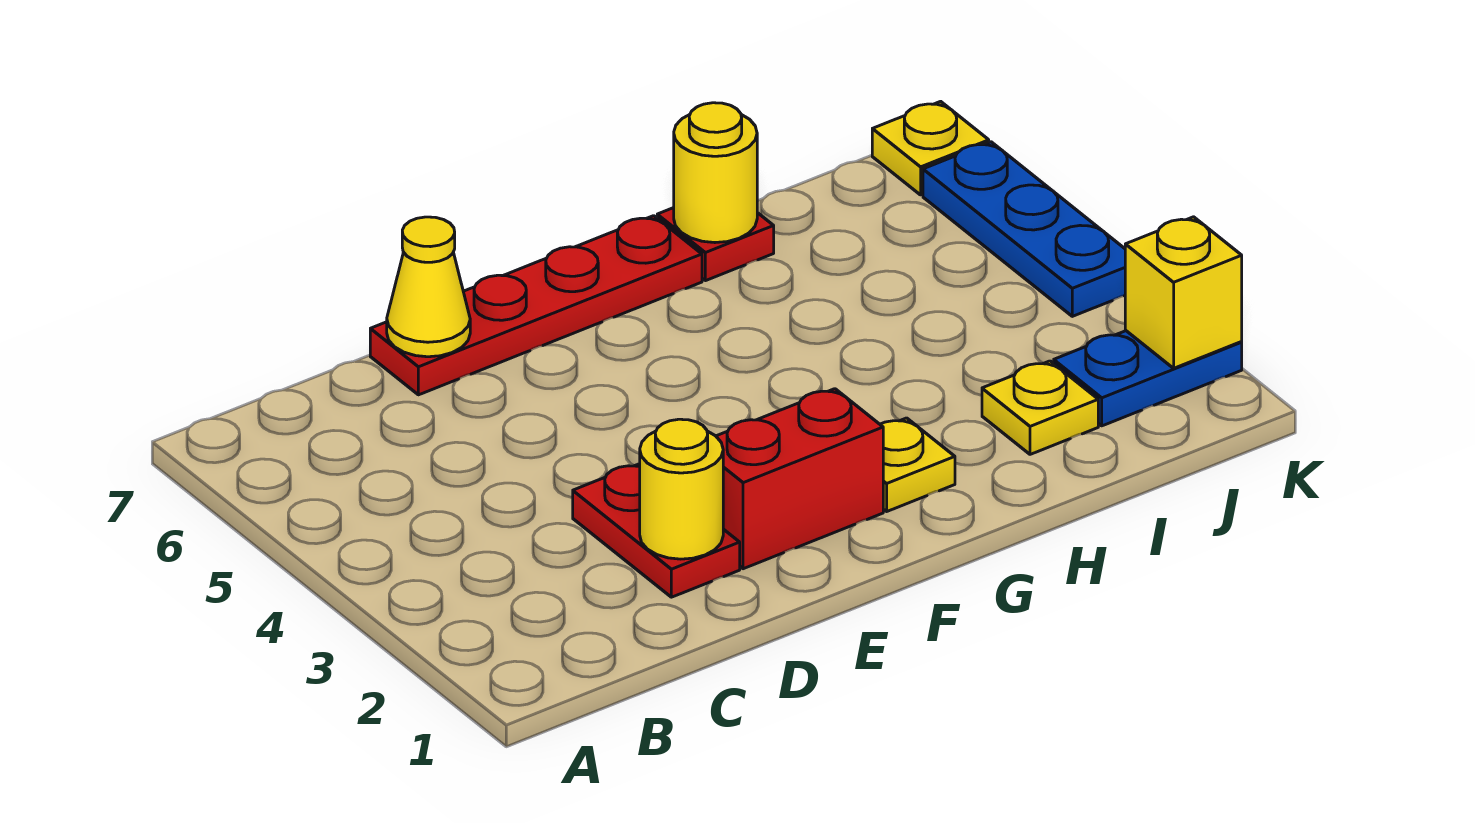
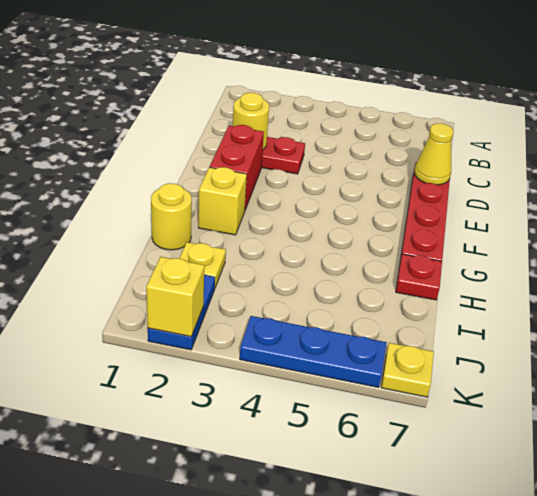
yellow 1x1 plate [880,418,955,511] -> yellow 1x1 brick [198,167,247,235]
yellow 1x1 round brick [674,103,757,243] -> yellow 1x1 round brick moved to [151,183,192,250]

